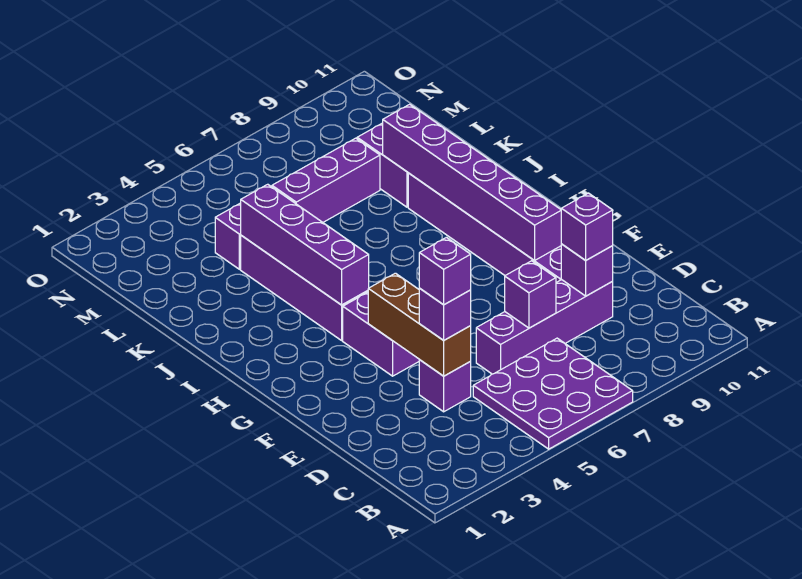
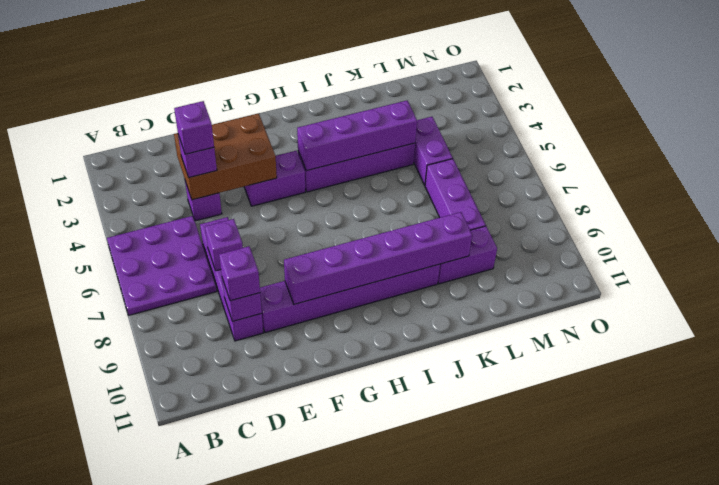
brown 1x3 brick [368,273,471,376] -> brown 2x3 brick [174,113,277,200]

